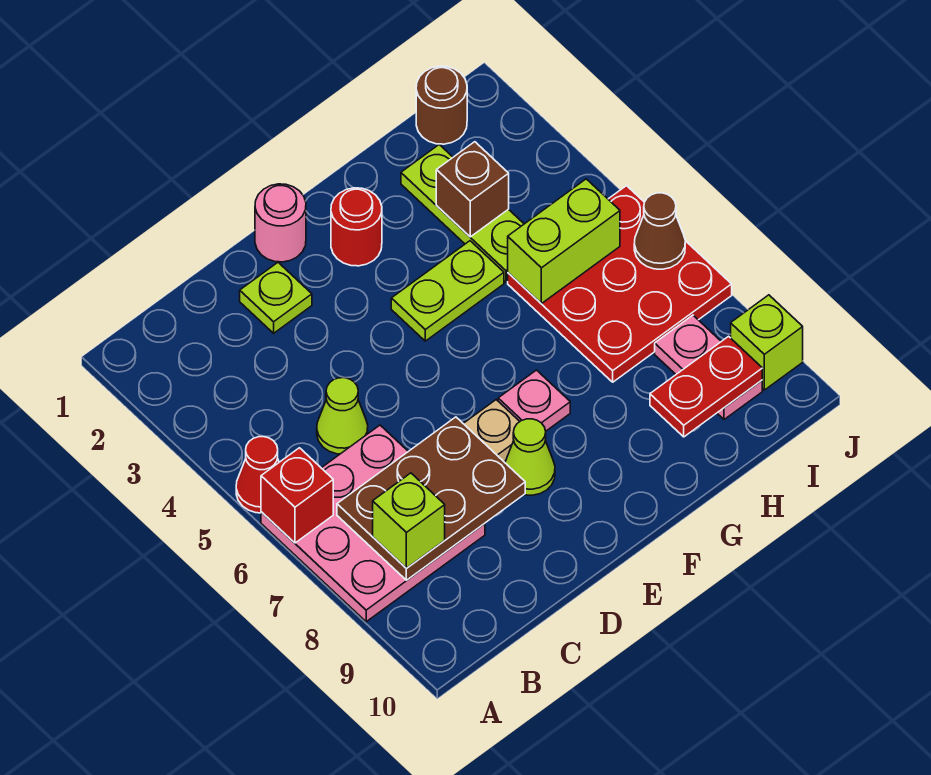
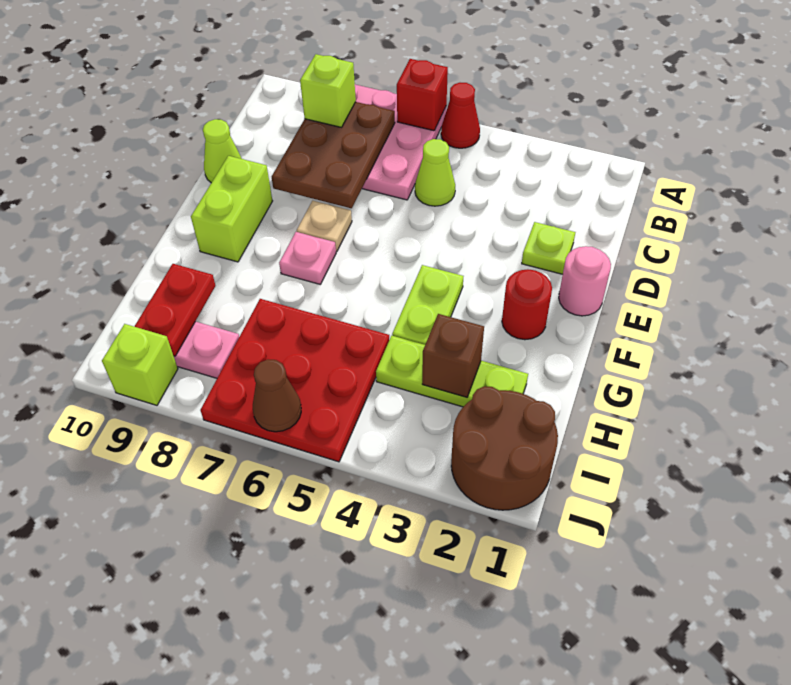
lime 1x1 cone [505,419,555,495] -> lime 1x1 cone moved to [203,119,242,183]
lime 1x2 brick [508,179,620,304] -> lime 1x2 brick moved to [191,156,272,262]
brown 1x1 round brick [416,66,467,144] -> brown 2x2 round brick [451,386,558,510]

